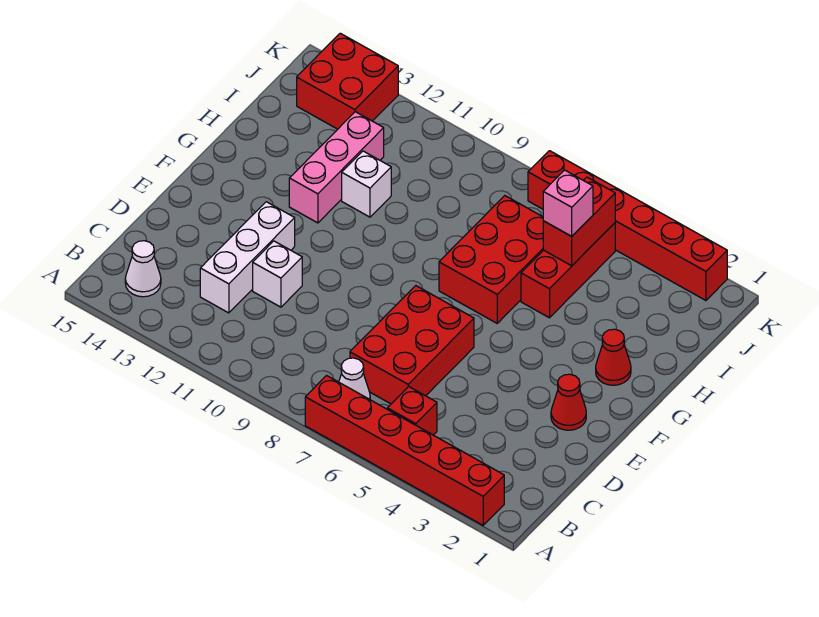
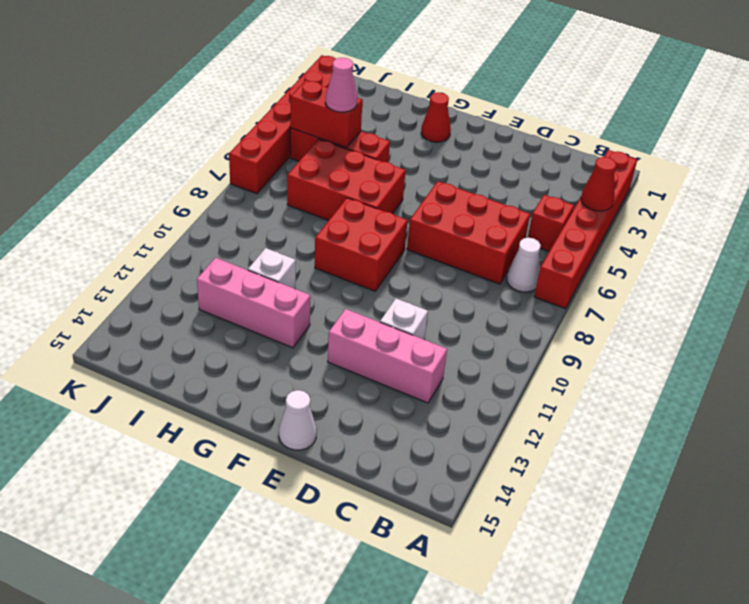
white 1x1 cone [125,241,161,297] -> white 1x1 cone moved to [279,390,317,450]
white 1x3 brick [200,202,295,313] -> pink 1x3 brick [328,309,447,403]
red 1x1 cone [551,374,586,430] -> red 1x1 cone moved to [581,157,616,211]
pink 1x1 brick [543,170,593,236] -> pink 1x1 cone [326,58,357,112]
red 2x2 brick [297,33,398,129] -> red 2x2 brick moved to [315,198,408,291]

